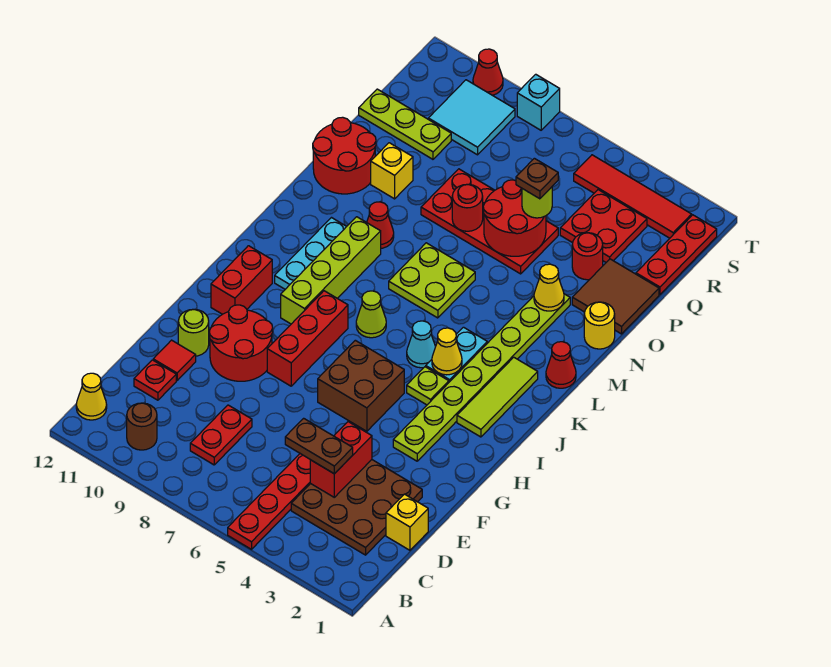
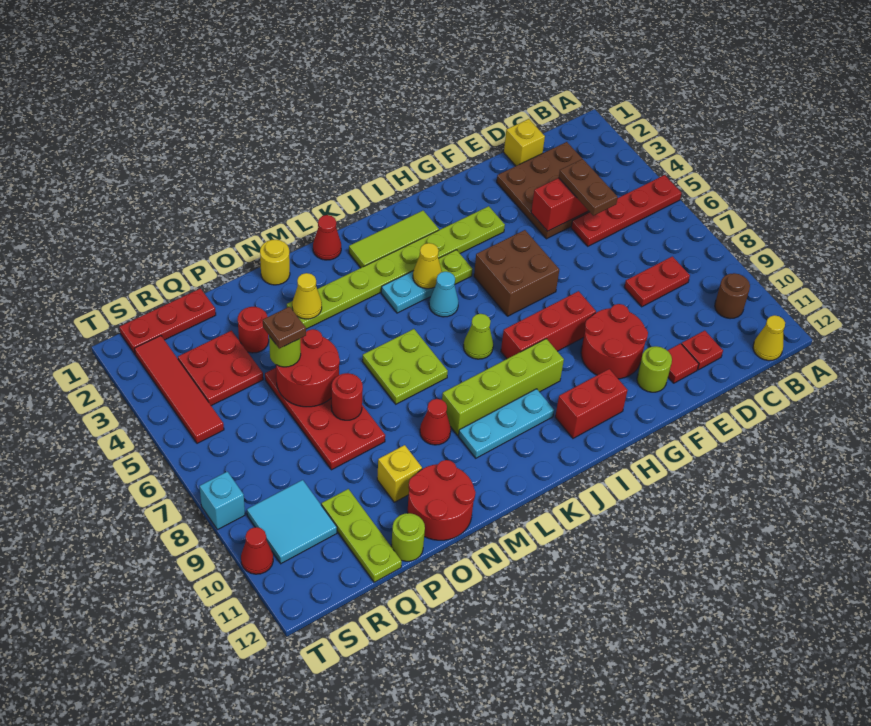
brown 2x2 tile [572,259,659,334] -> none
none -> lime 1x1 round brick [391,513,425,561]

